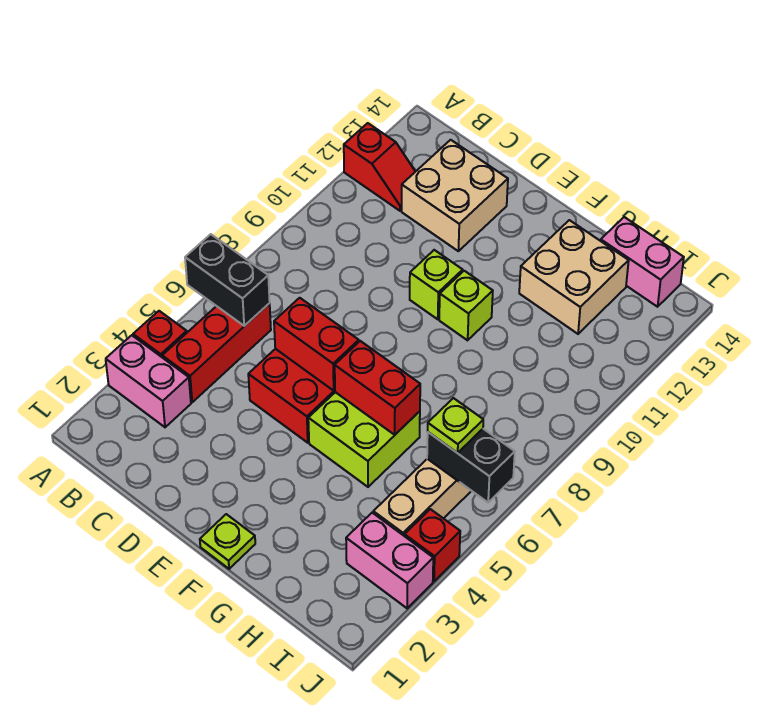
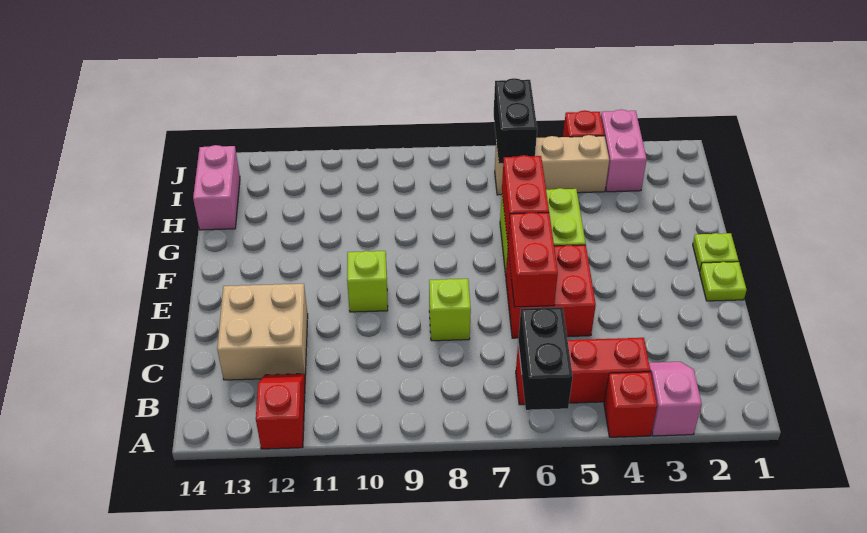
pink 1x2 brick [106,335,191,427] -> pink 1x2 slope [649,362,702,436]
lime 1x1 brick [439,271,493,340] -> lime 1x1 brick moved to [429,279,471,341]
tan 2x2 brick [519,220,629,334] -> none
lime 1x1 plate [428,398,483,453] -> lime 1x1 plate moved to [700,262,747,301]

